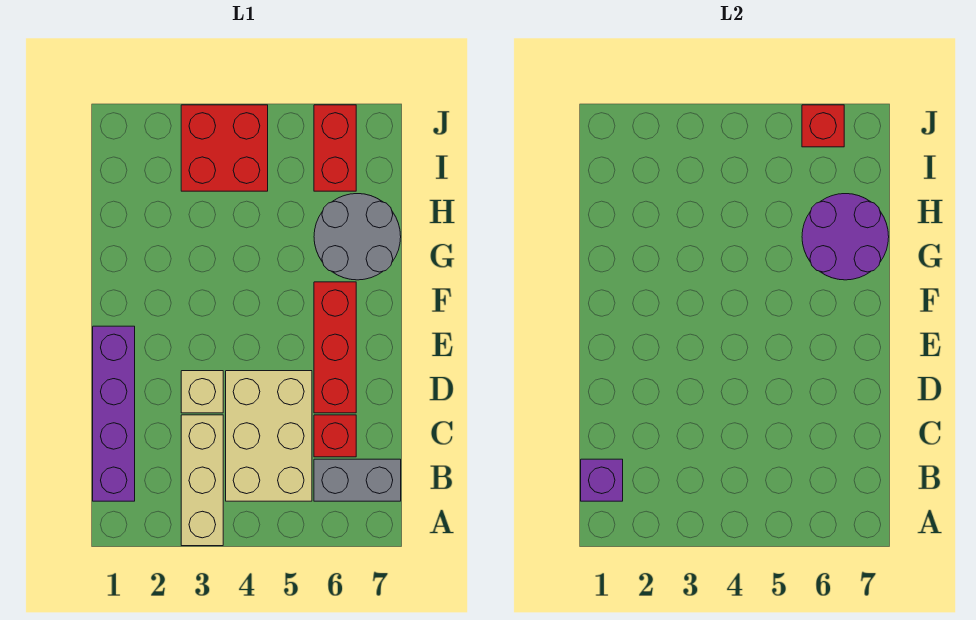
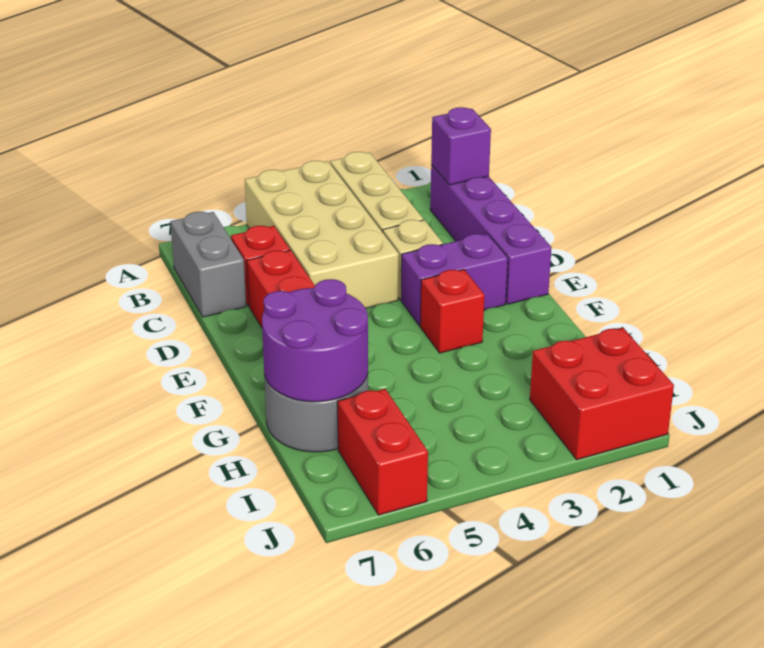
tan 2x3 brick [226,371,312,501] -> tan 2x4 brick [245,161,399,308]
grey 1x2 brick [314,459,401,501] -> grey 1x2 brick turned to [170,212,246,317]
none -> purple 1x2 brick [401,234,508,326]
red 2x2 brick [181,105,268,191] -> red 2x2 brick moved to [530,328,674,460]
red 1x1 brick [802,105,844,147] -> red 1x1 brick moved to [420,270,484,353]

